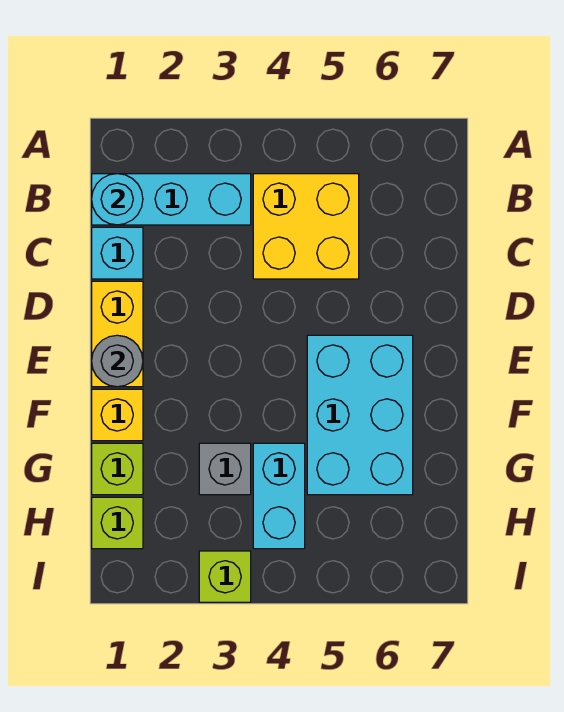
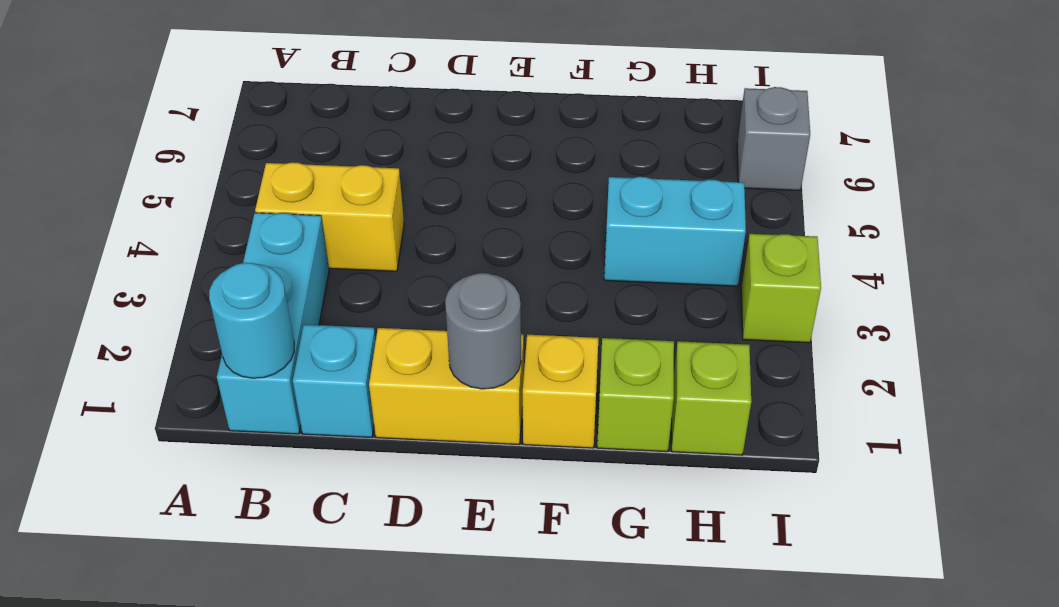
yellow 2x2 brick [253,174,359,279] -> yellow 1x2 brick [255,163,404,271]
cyan 2x3 brick [307,335,413,495] -> none
grey 1x1 brick [199,443,251,495] -> grey 1x1 brick moved to [737,87,810,190]

